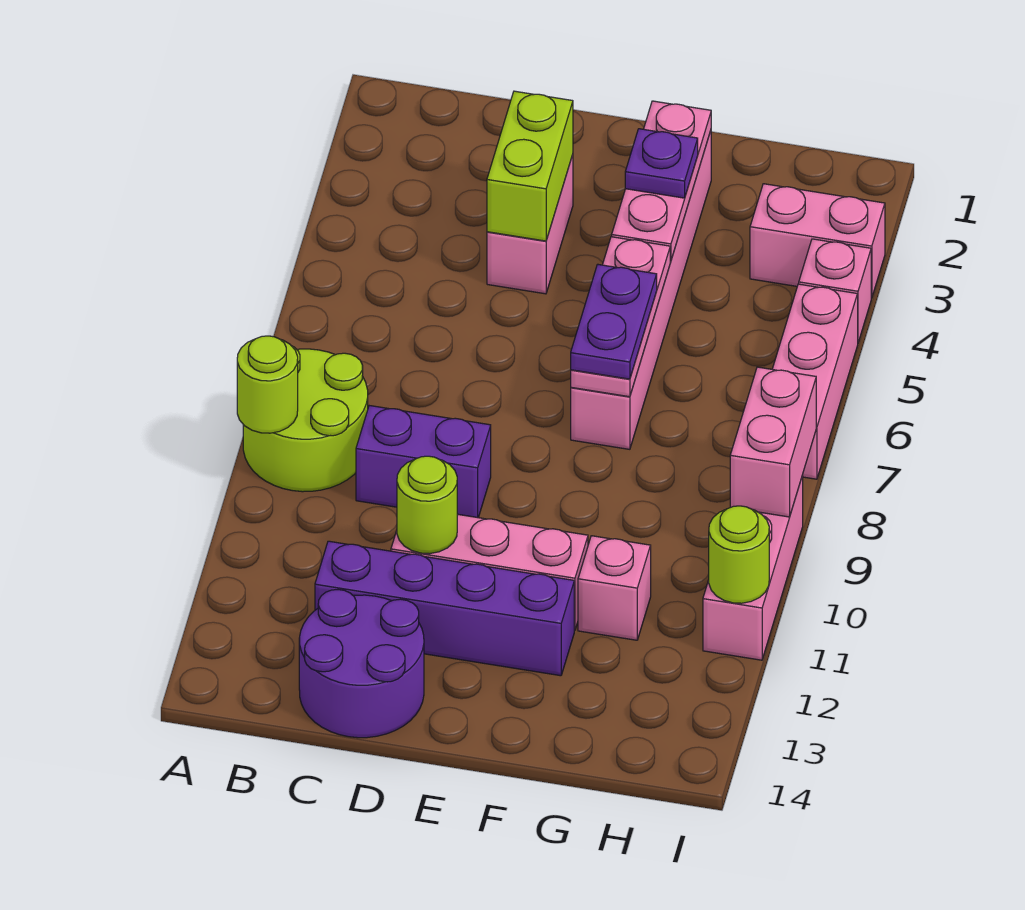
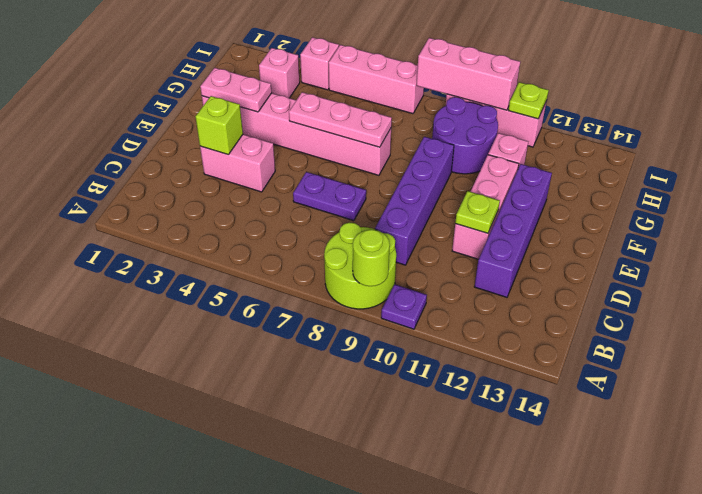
purple 1x2 brick [356,406,491,518] -> purple 1x4 brick [375,137,454,265]
purple 2x2 round brick [299,590,424,738] -> purple 2x2 round brick moved to [432,97,498,174]
lime 1x2 brick [487,91,573,241] -> lime 1x1 brick [195,96,243,155]
lime 1x1 round brick [397,456,457,554] -> lime 1x1 plate [455,191,500,233]
pink 1x3 plate [612,101,711,261] -> pink 1x2 plate [200,68,272,112]
purple 1x1 plate [625,129,698,198] -> purple 1x1 plate moved to [381,284,427,329]
purple 1x2 plate [571,264,657,379] -> purple 1x2 plate moved to [293,172,366,221]
pink 1x2 brick [750,184,885,298] -> pink 1x1 brick [259,48,300,98]
pink 1x2 brick [730,367,816,517] -> pink 1x3 brick [416,38,520,110]
lime 1x1 round brick [709,506,769,603] -> lime 1x1 plate [508,82,549,119]

